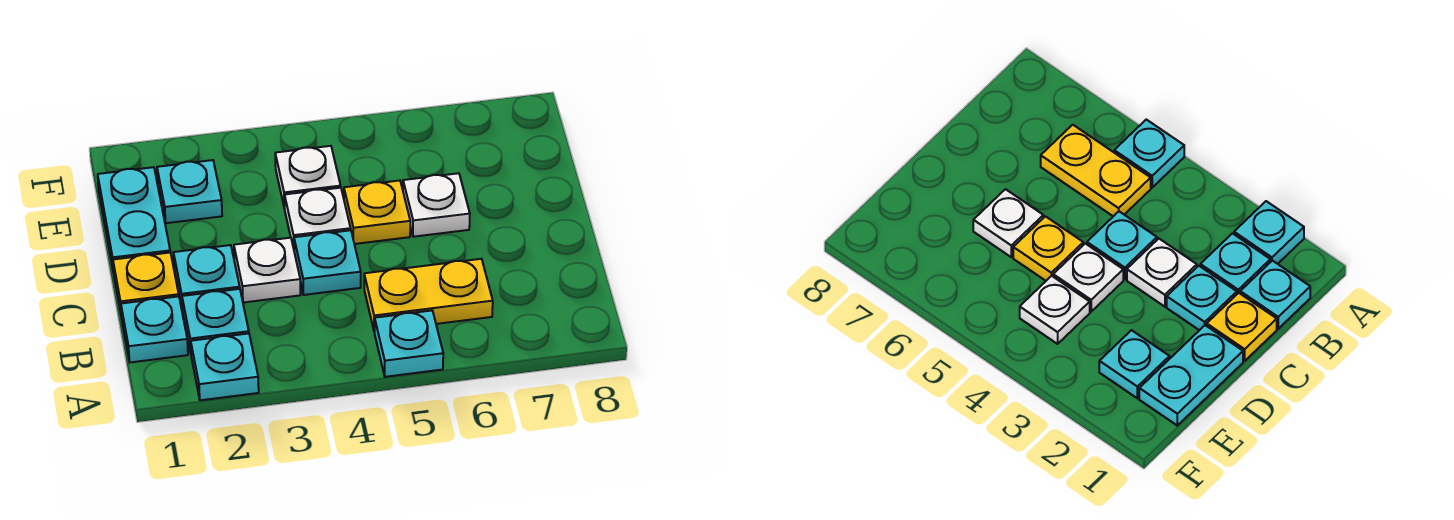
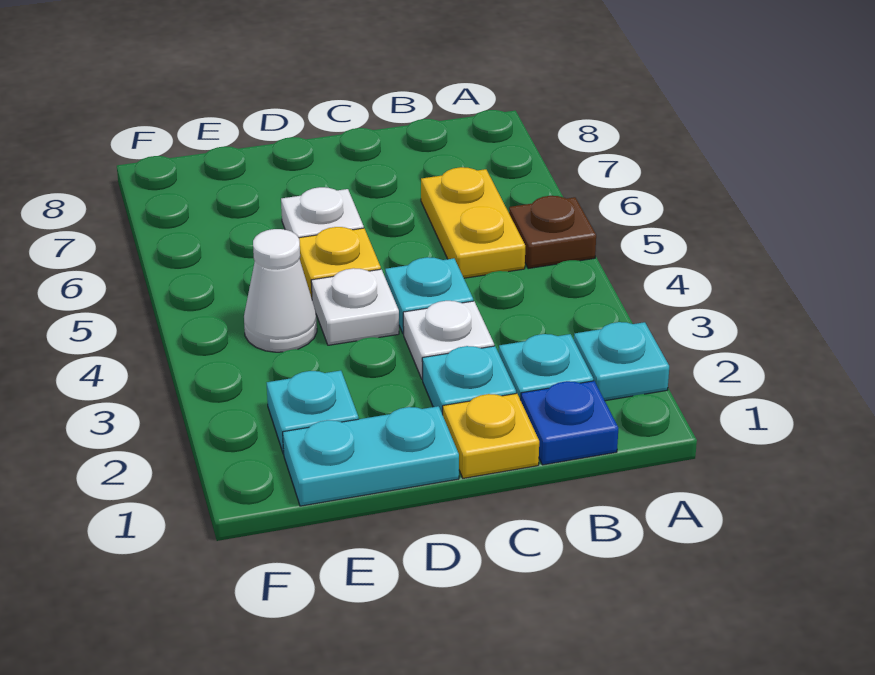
cyan 1x1 plate [375,311,443,377] -> brown 1x1 plate [509,196,596,268]
cyan 1x1 plate [121,296,188,362] -> blue 1x1 plate [521,381,618,465]
white 1x1 plate [275,146,341,208] -> white 1x1 cone [244,229,317,352]

